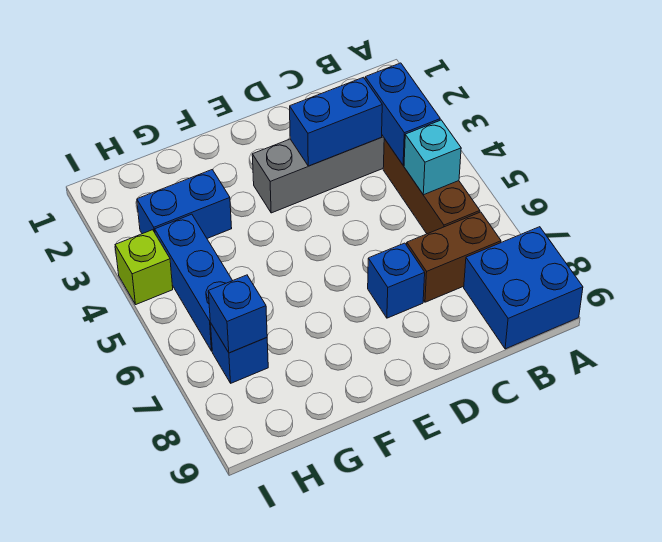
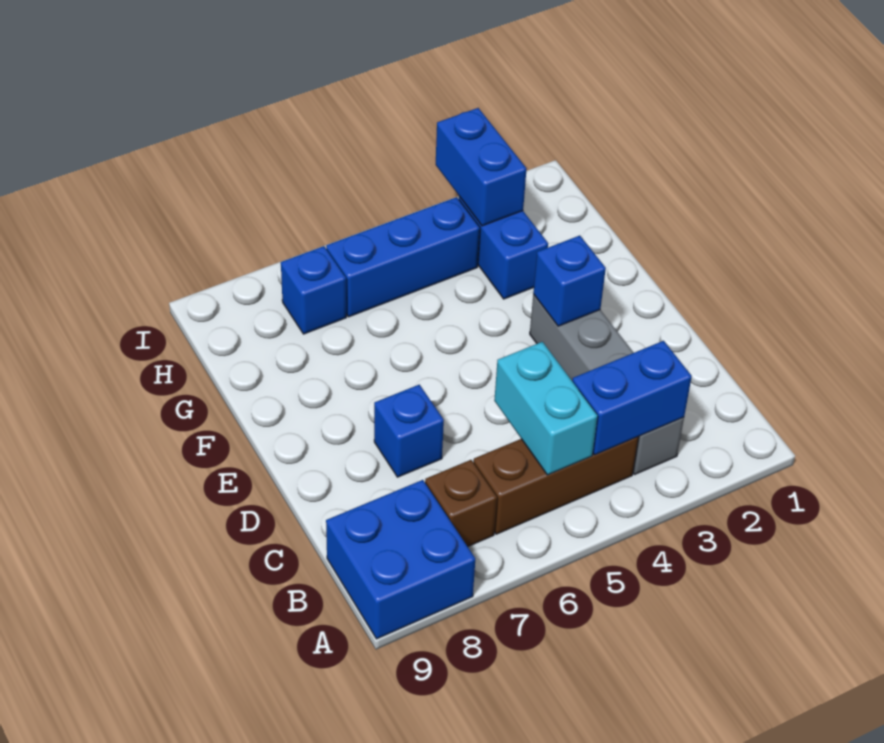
cyan 1x1 brick [404,120,461,195] -> cyan 1x2 brick [494,342,598,475]
brown 1x2 brick [407,212,501,302] -> brown 1x1 brick [425,460,497,547]
blue 1x2 brick [290,77,382,166] -> blue 1x2 brick moved to [436,108,527,226]
blue 1x1 brick [208,275,267,353] -> blue 1x1 brick moved to [533,236,606,326]
lime 1x1 brick [115,230,173,305] -> none

